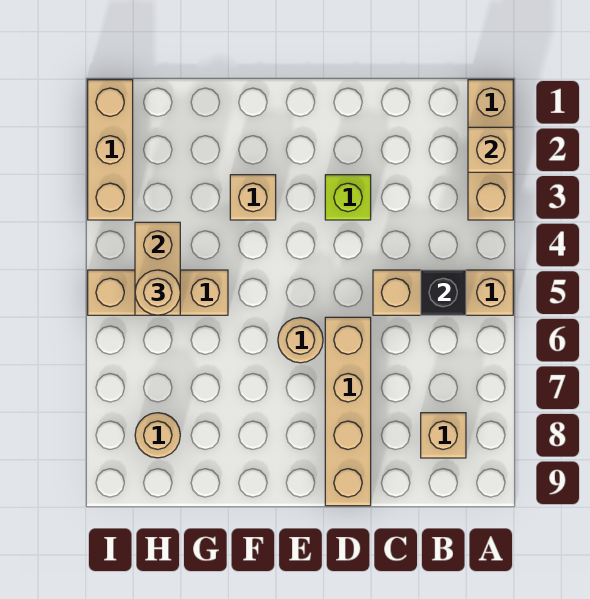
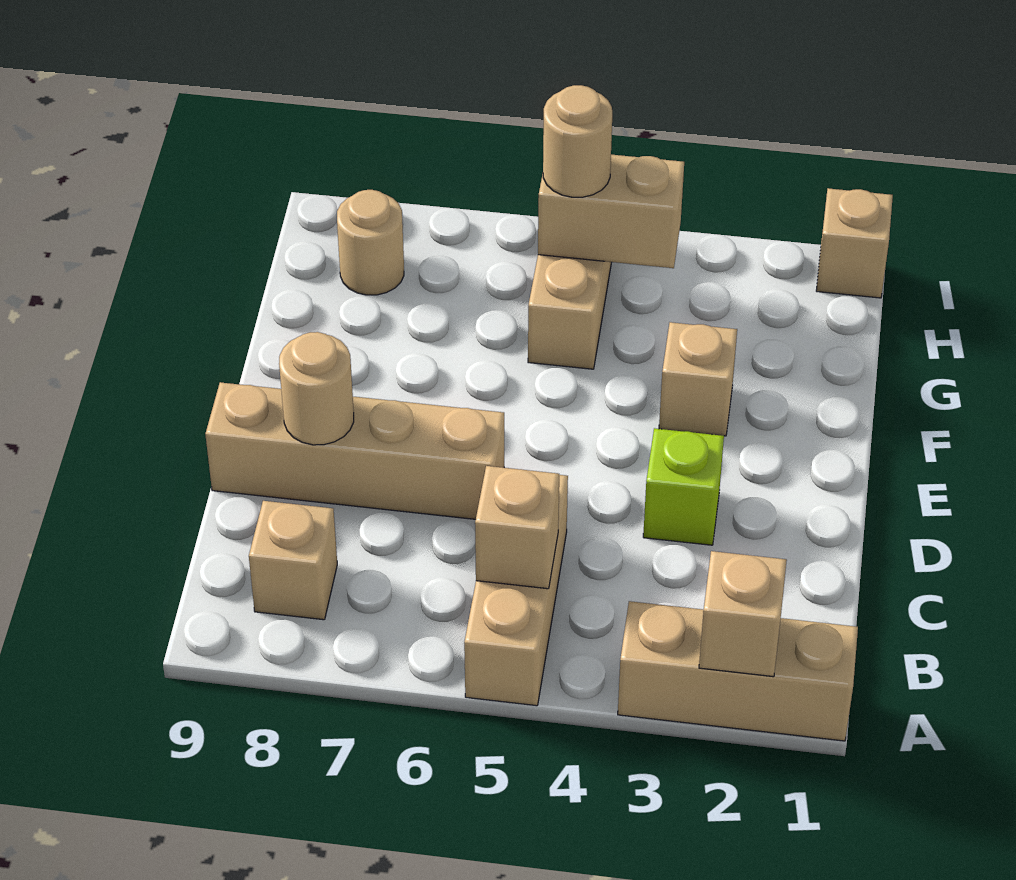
black 1x1 brick [421,270,466,315] -> tan 1x1 brick [475,466,559,589]
tan 1x1 round brick [278,318,323,363] -> tan 1x1 round brick moved to [279,332,354,445]
tan 1x3 brick [88,80,133,220] -> tan 1x1 brick [816,188,893,298]

